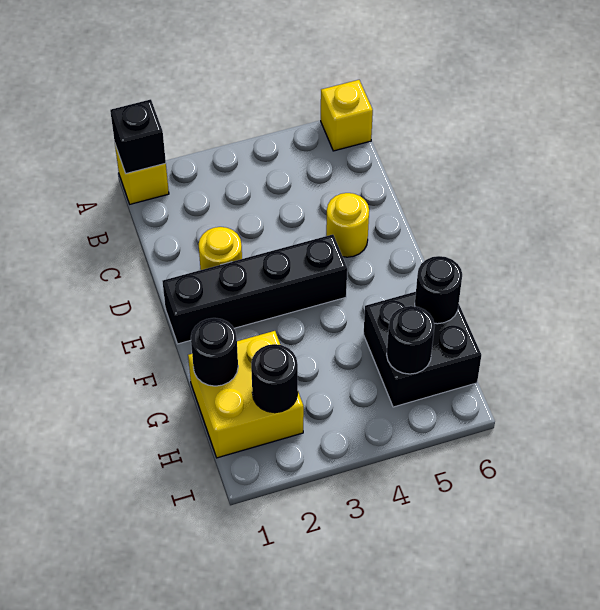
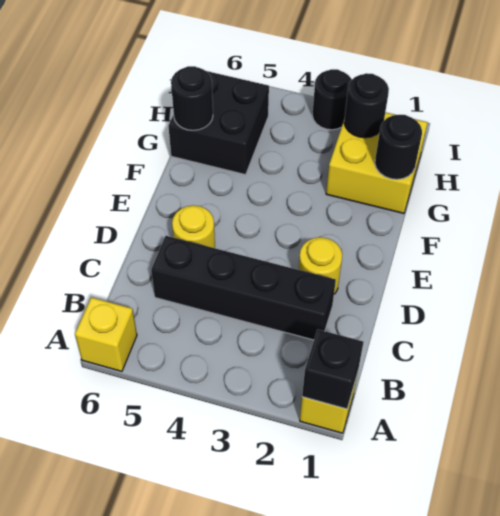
black 1x4 brick [163,234,347,344] -> black 1x4 brick moved to [151,236,336,340]
black 1x1 round brick [387,306,435,374] -> black 1x1 round brick moved to [312,69,352,130]

